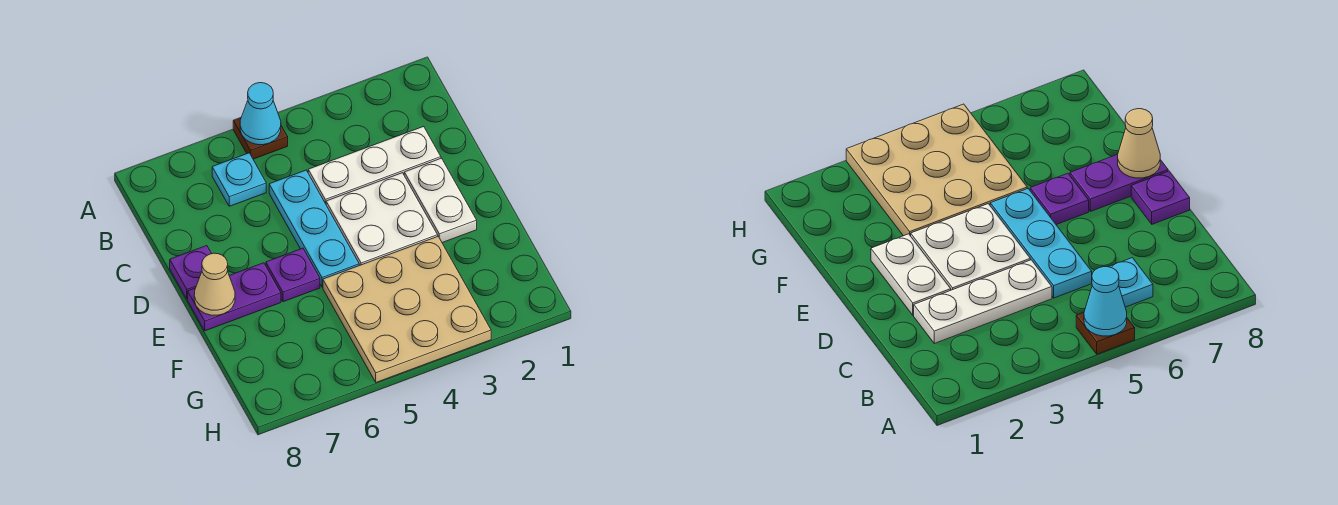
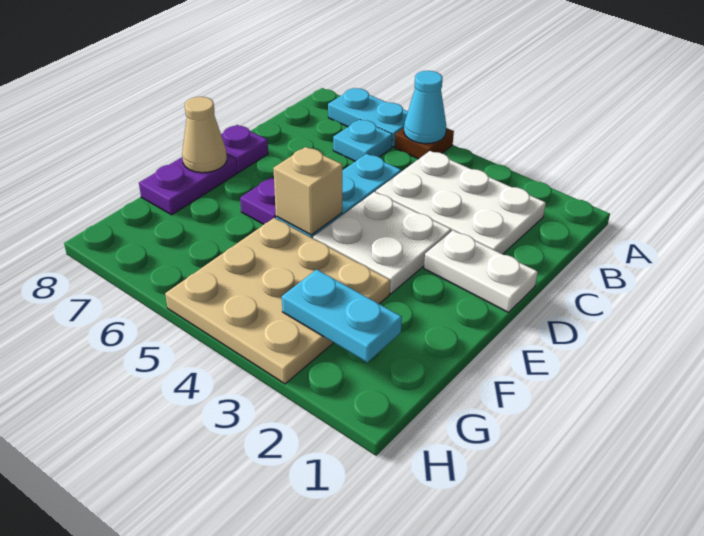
none -> cyan 1x2 plate [328,88,408,147]
white 1x3 plate [308,126,441,204] -> white 2x3 plate [376,151,546,254]
white 1x2 plate [404,158,477,243] -> white 1x2 plate turned to [424,230,538,312]
none -> tan 1x1 brick [273,147,342,235]
purple 1x2 plate [188,263,281,331] -> purple 1x2 plate turned to [139,154,237,215]
none -> cyan 1x2 plate [282,269,402,362]

